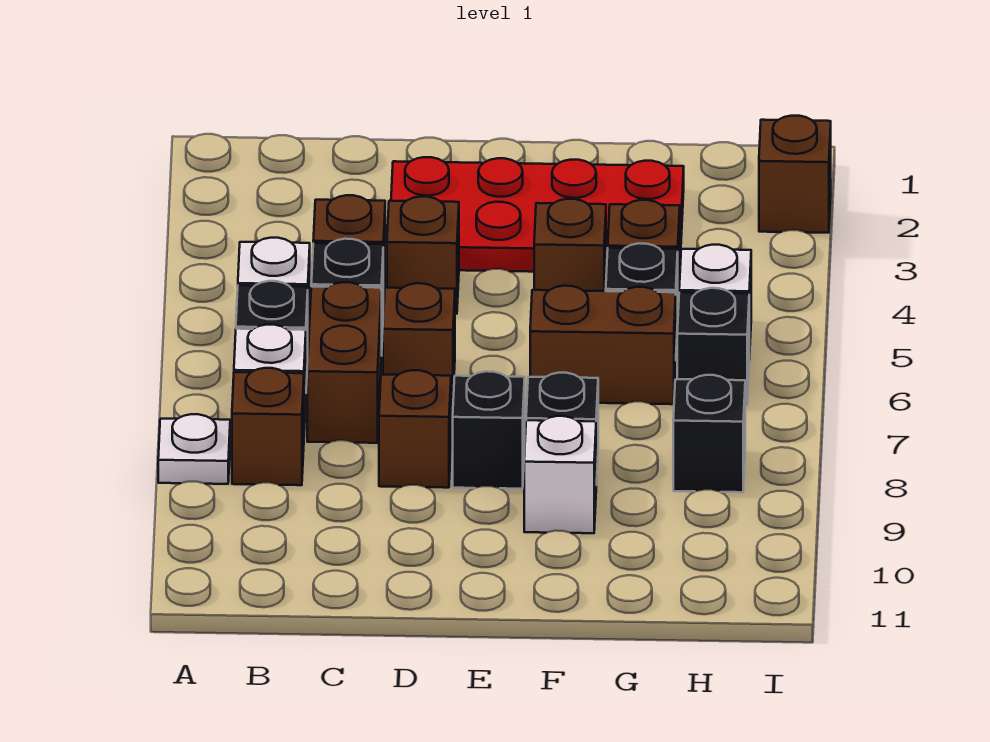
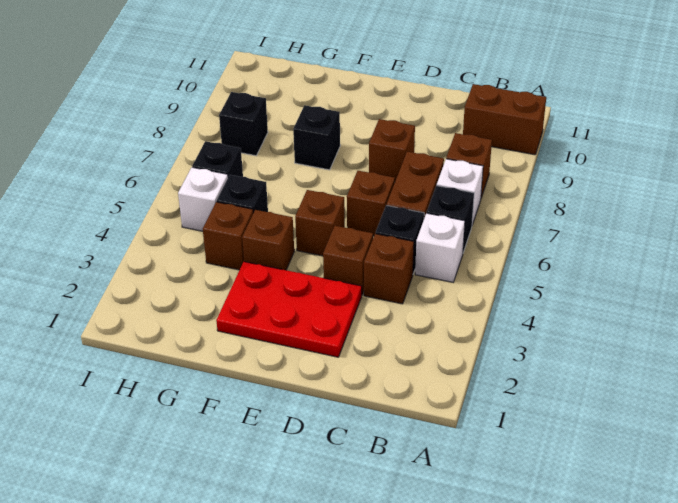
white 1x1 plate [158,414,230,484] -> none
red 2x4 plate [391,157,684,273] -> red 2x3 plate [216,262,362,357]
black 1x1 brick [453,371,525,489] -> none
brown 1x2 brick [530,286,676,404] -> brown 1x2 brick moved to [463,84,546,155]
white 1x1 brick [524,416,596,533] -> none
brown 1x1 brick [759,116,831,233] -> brown 1x1 brick moved to [295,190,345,256]

